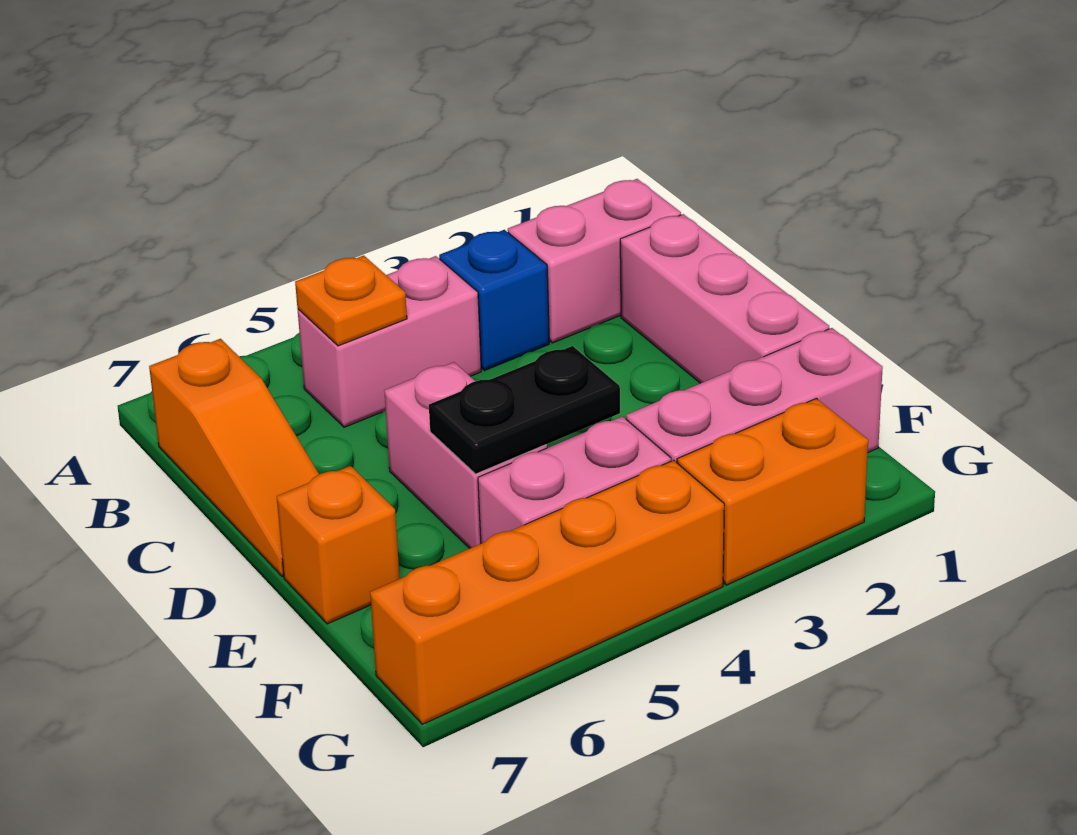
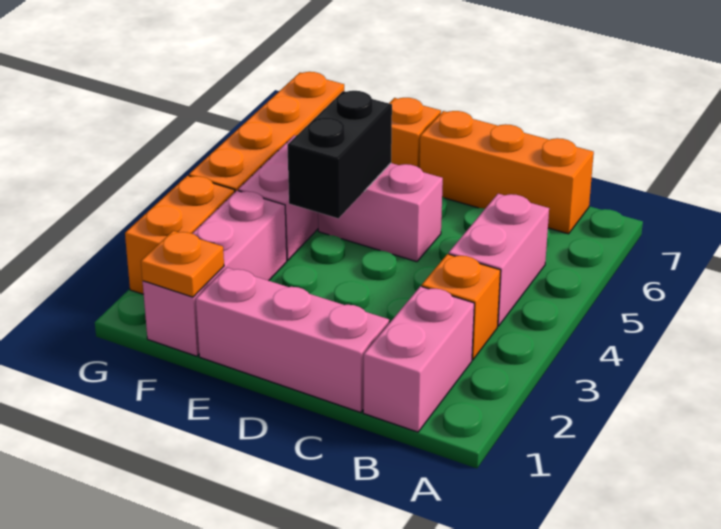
blue 1x1 brick [439,230,549,370] -> orange 1x1 brick [422,254,501,360]
orange 1x1 plate [295,256,407,346] -> orange 1x1 plate moved to [141,231,224,297]
orange 1x3 slope [149,339,319,577] -> orange 1x3 brick [420,111,594,234]
black 1x2 plate [429,346,620,474] -> black 1x2 brick [287,91,392,218]

